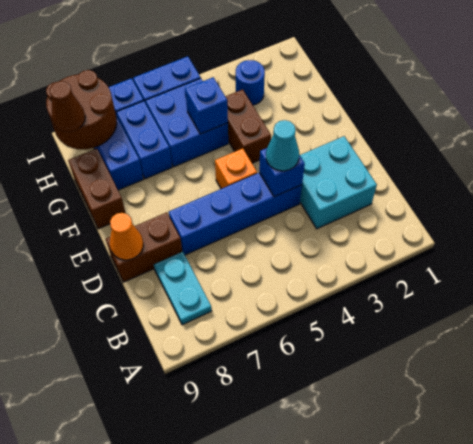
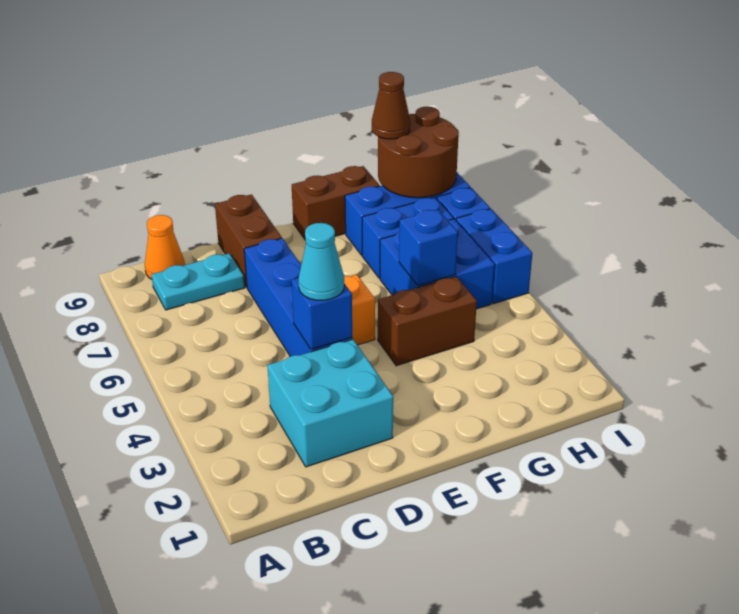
orange 1x1 cone [110,213,143,260] -> orange 1x1 cone moved to [145,215,185,279]
blue 1x1 round brick [236,60,265,105] -> none

